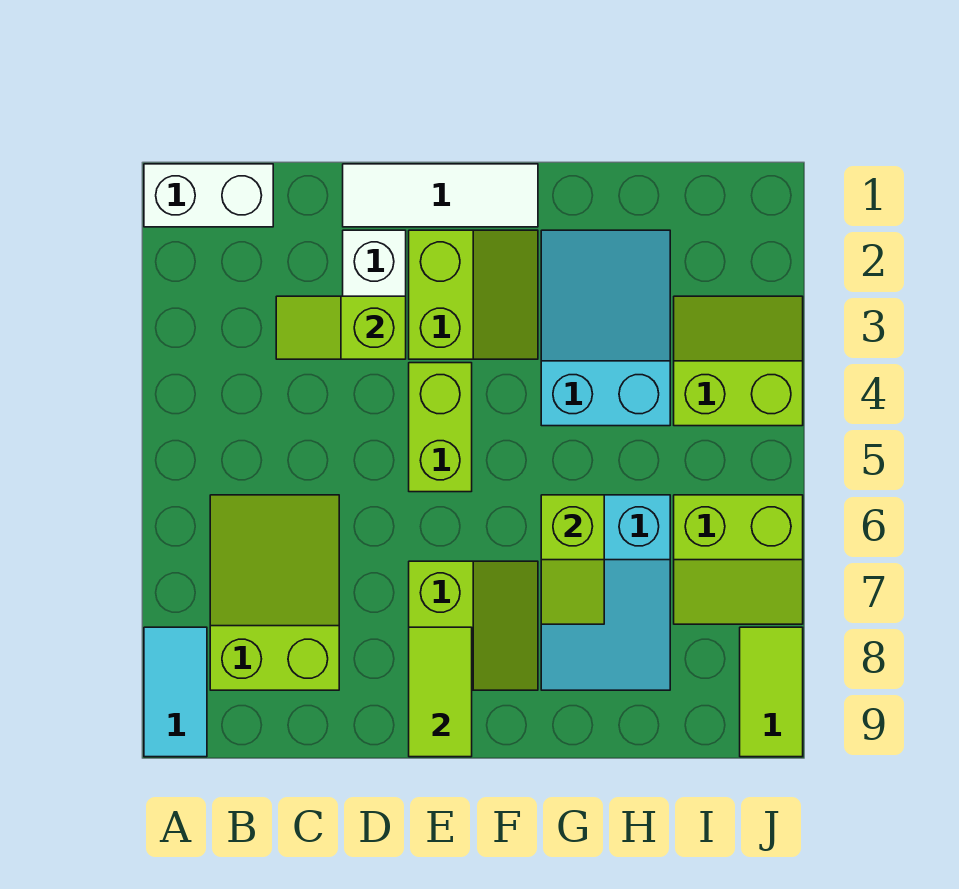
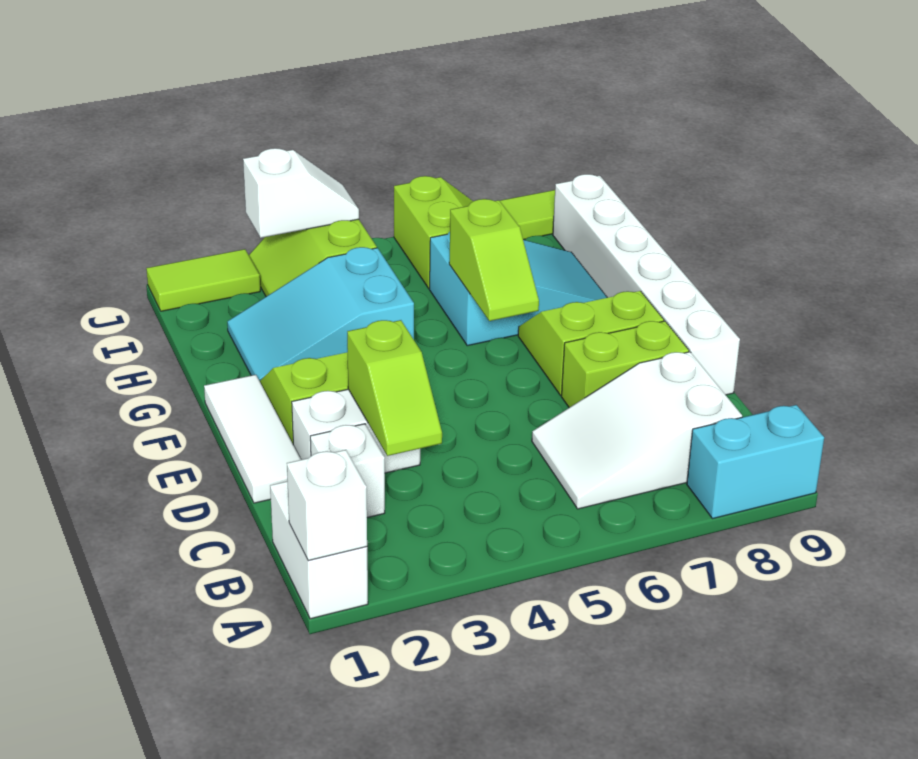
none -> white 1x1 brick [287,450,367,561]
cyan 1x2 tile [144,627,207,757] -> cyan 1x2 brick [687,405,824,519]
lime 2x3 slope [210,495,339,690] -> white 2x3 slope [532,352,742,509]
none -> white 1x1 brick [310,424,385,518]
none -> white 1x6 brick [553,174,740,395]
lime 1x2 brick [409,363,472,492] -> lime 1x2 brick moved to [562,321,689,408]
lime 1x2 tile [409,627,472,757] -> lime 1x2 tile moved to [146,249,260,311]
lime 1x2 slope [541,495,604,624] -> lime 1x2 slope turned to [449,199,539,321]
none -> white 1x2 slope [243,148,359,238]

